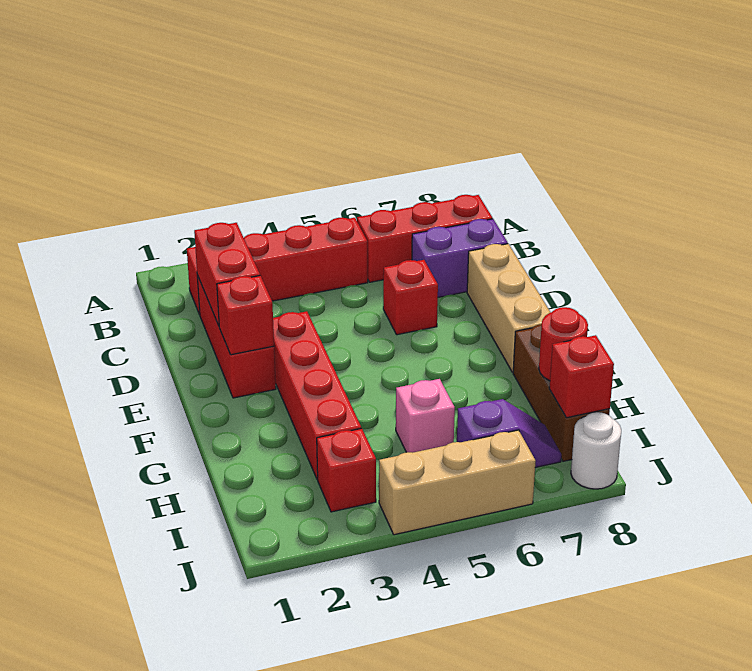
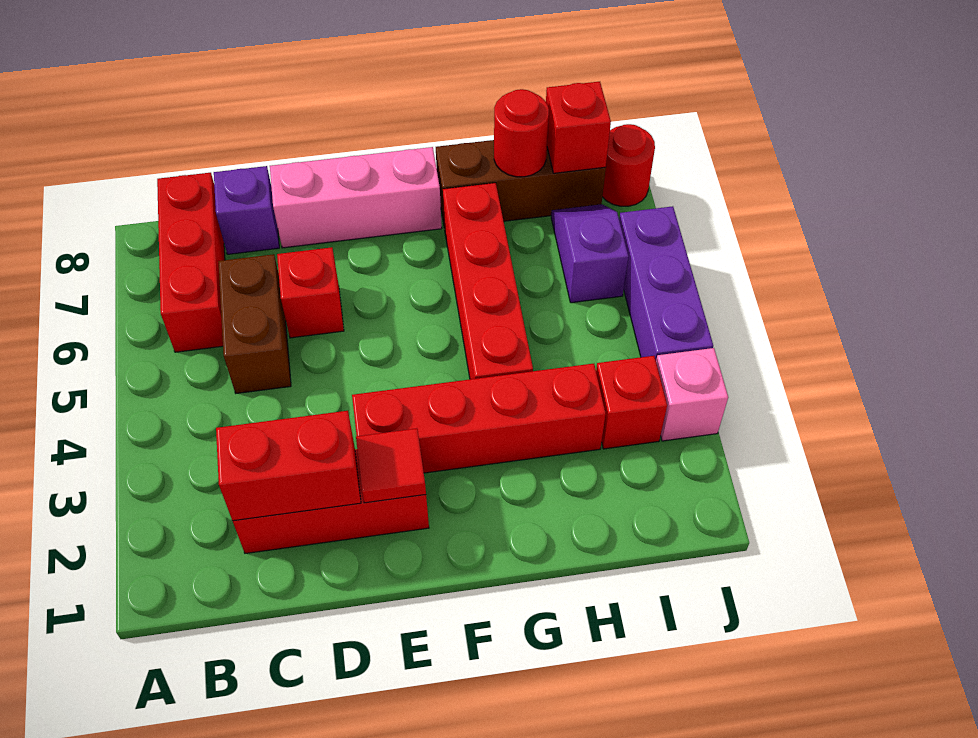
red 1x4 brick [187,218,368,315] -> red 1x4 brick moved to [443,183,533,379]
none -> brown 1x2 brick [219,254,291,393]
purple 1x2 brick [412,219,508,297] -> purple 1x1 brick [214,166,279,254]
tan 1x3 brick [467,244,550,373] -> pink 1x3 brick [270,147,442,248]
red 1x1 brick [217,276,274,355] -> red 1x1 tile [356,428,426,503]
pink 1x1 brick [396,379,455,453] -> pink 1x1 brick moved to [656,348,728,441]
tan 1x3 brick [379,430,536,535] -> purple 1x3 brick [619,206,713,360]
white 1x1 round brick [571,412,621,489] -> red 1x1 round brick [602,124,655,206]

